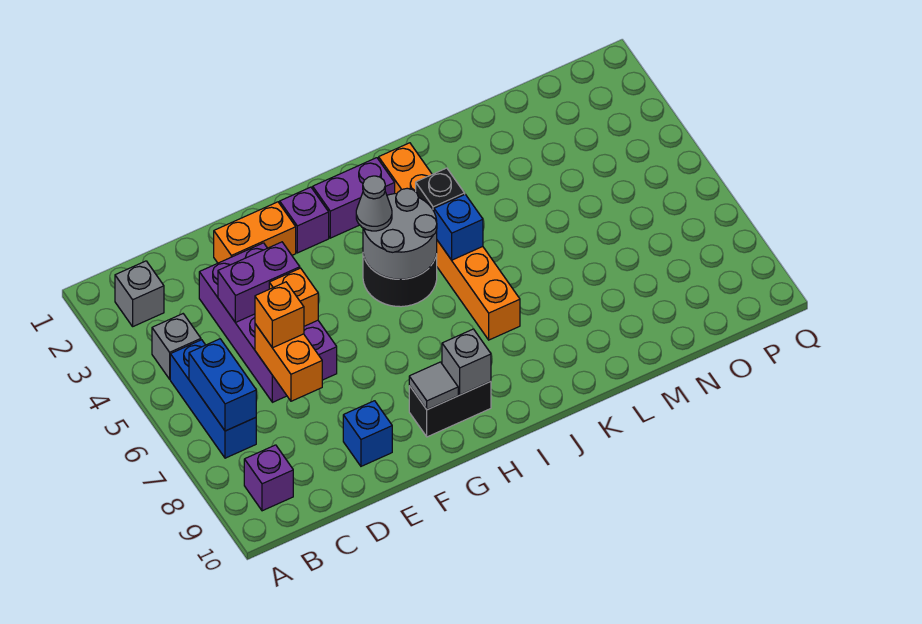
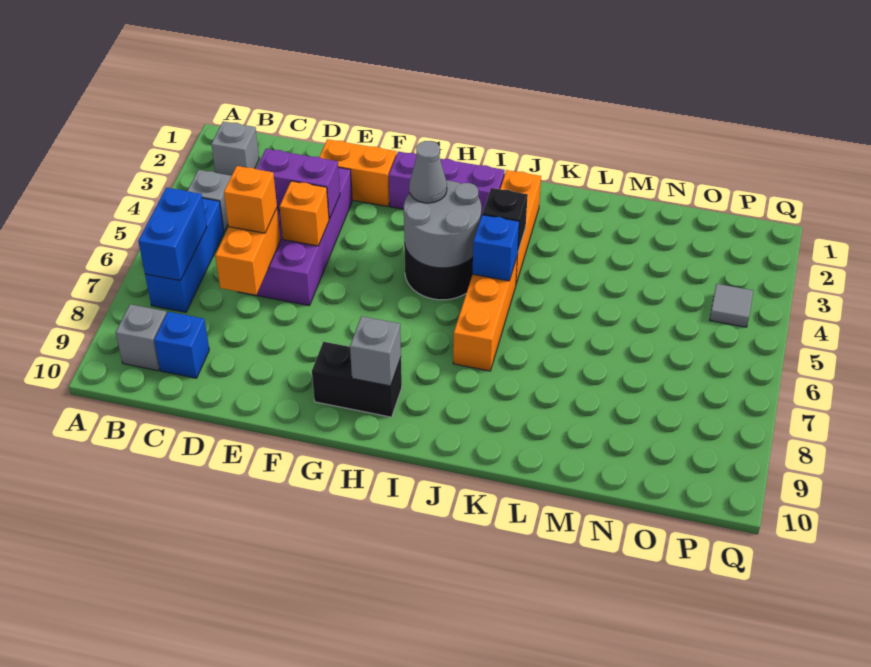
purple 1x1 brick [244,445,293,511] -> grey 1x1 brick [115,304,166,371]
blue 1x1 brick [343,401,392,466] -> blue 1x1 brick moved to [154,312,209,378]
grey 1x1 tile [409,362,458,410] -> grey 1x1 tile moved to [710,284,753,327]

